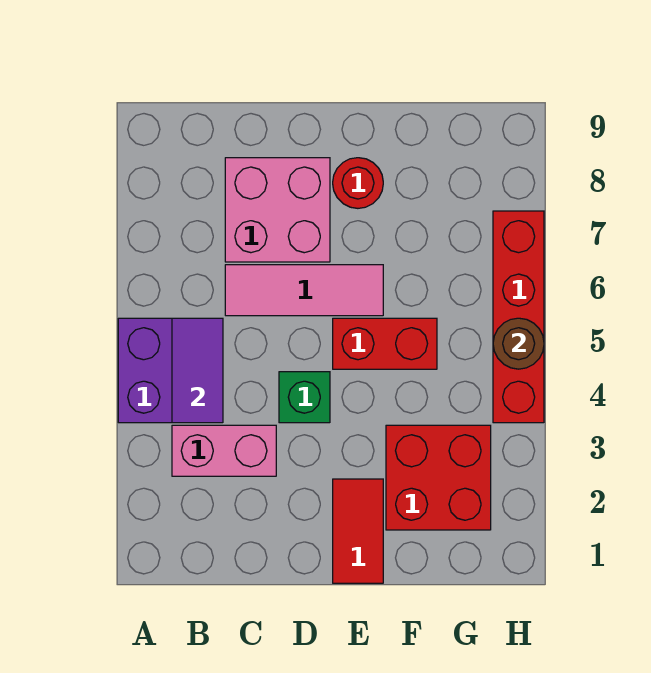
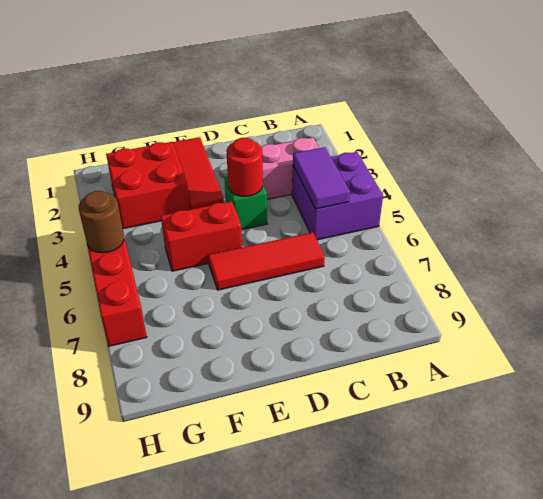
pink 1x3 tile [225,265,383,316] -> red 1x3 tile [208,232,325,290]
pink 2x2 brick [225,158,330,262] -> none
red 1x2 tile [333,479,383,583] -> red 1x3 tile [173,137,224,210]
red 1x1 round brick [333,158,383,208] -> red 1x1 round brick moved to [226,138,263,196]

